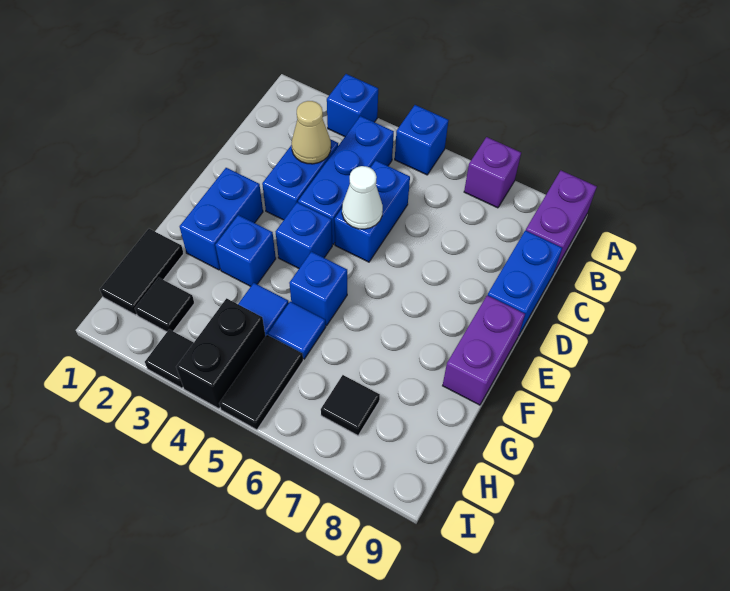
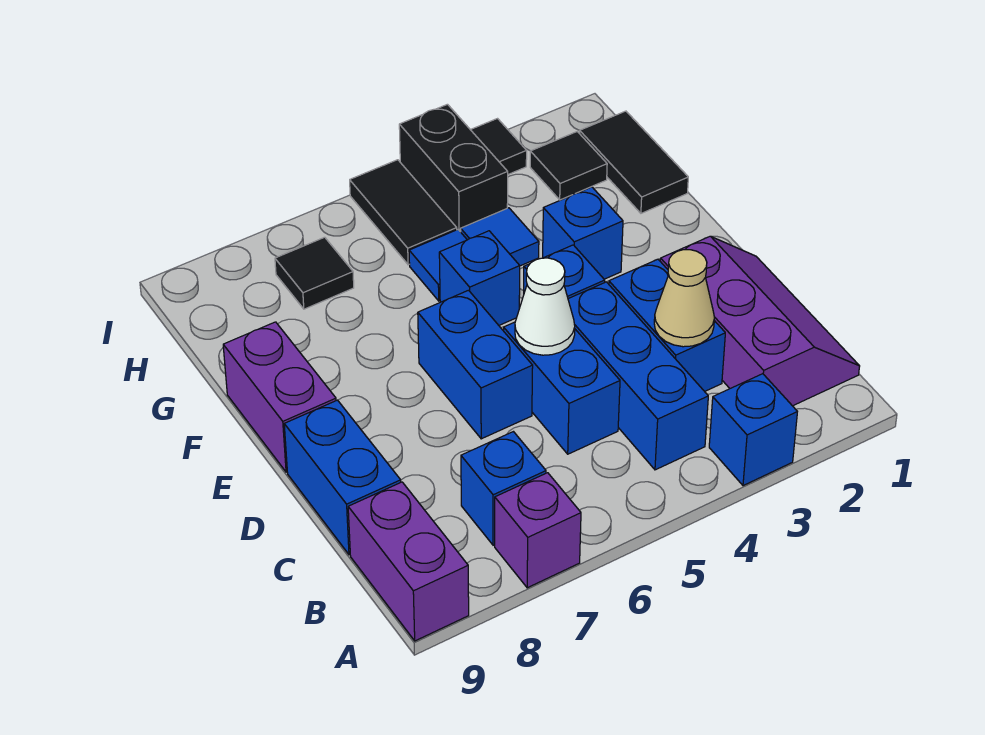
blue 1x1 brick [395,105,449,175] -> blue 1x1 brick moved to [461,432,546,545]
none -> purple 2x3 slope [660,236,860,406]
blue 1x2 brick [180,168,263,270] -> blue 1x2 brick moved to [418,290,533,439]

